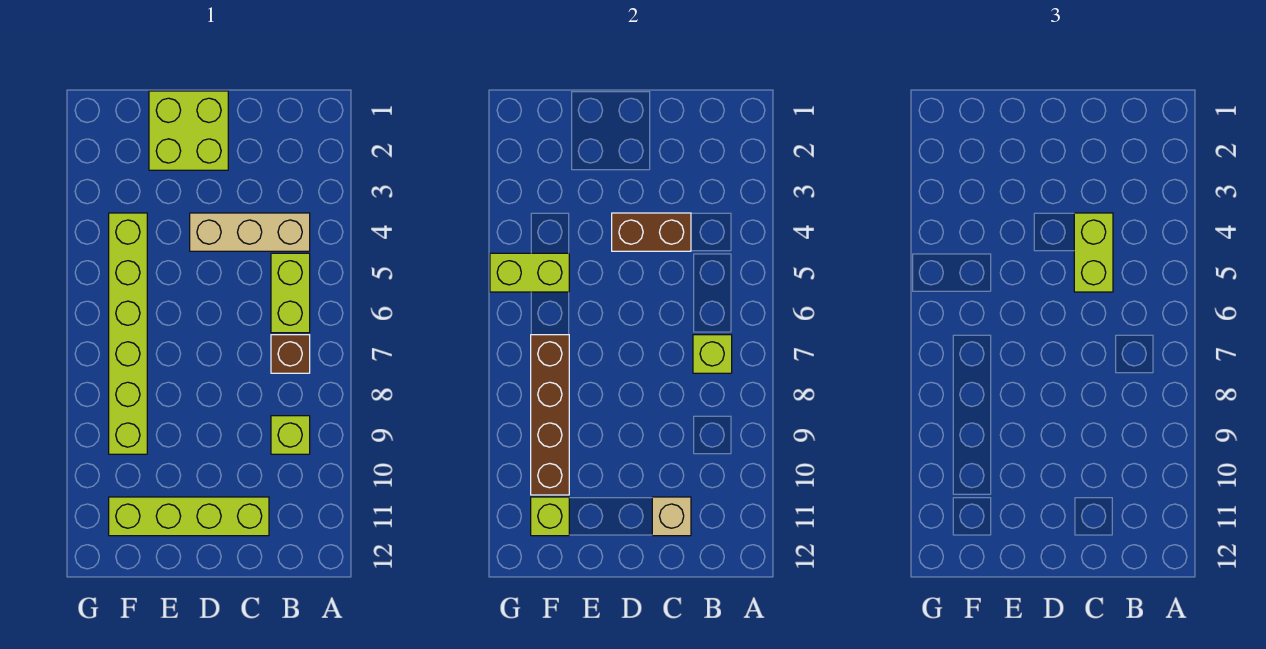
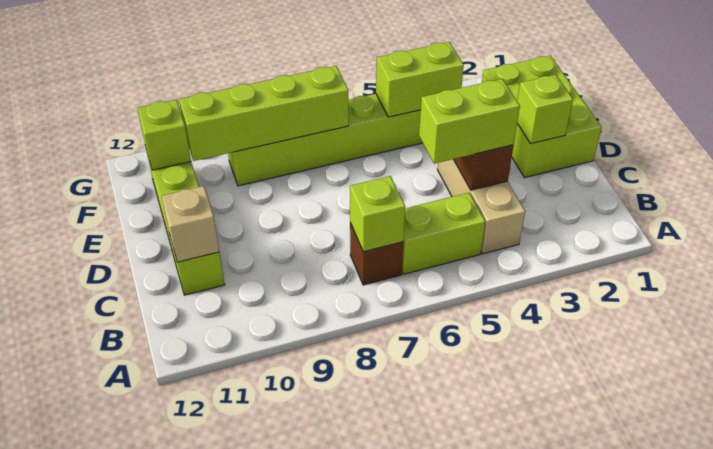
lime 1x1 brick [271,416,310,454] -> lime 1x1 brick moved to [517,75,573,144]
lime 2x2 brick [149,91,228,170] -> lime 2x3 brick [482,56,602,178]
lime 1x2 brick [490,253,569,292] -> lime 1x2 brick turned to [376,42,464,117]
brown 1x4 brick [531,335,569,495] -> lime 1x4 brick [179,66,349,161]

